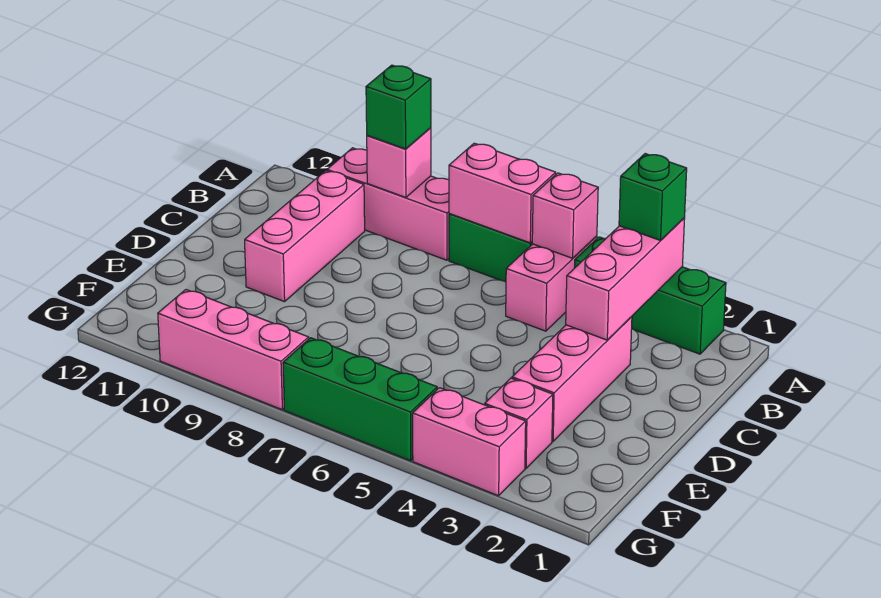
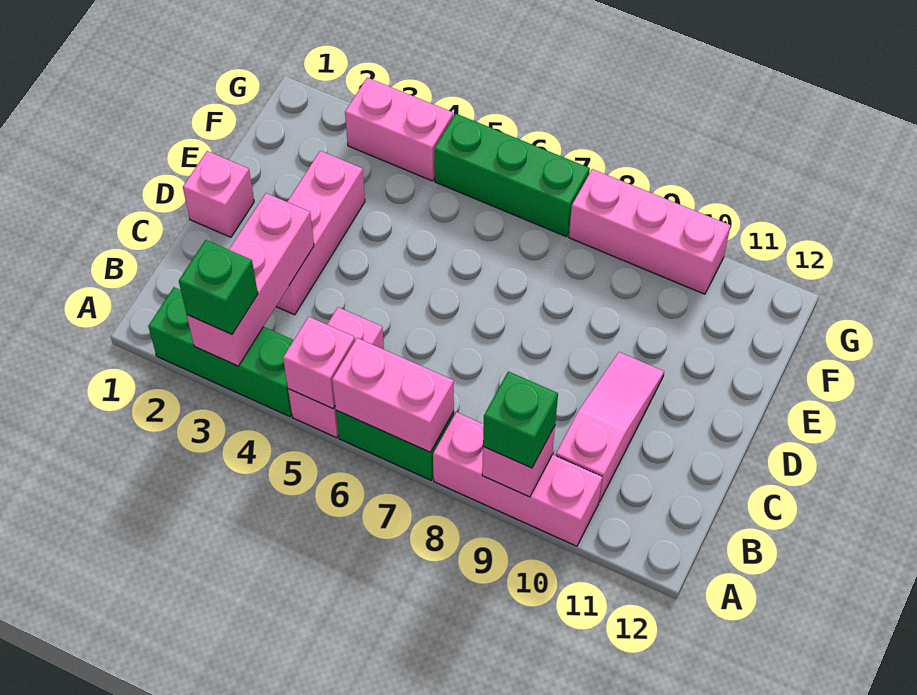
pink 1x3 brick [245,171,365,302] -> pink 1x3 slope [556,352,664,502]
pink 1x1 brick [485,378,553,468] -> pink 1x1 brick moved to [183,151,254,237]

